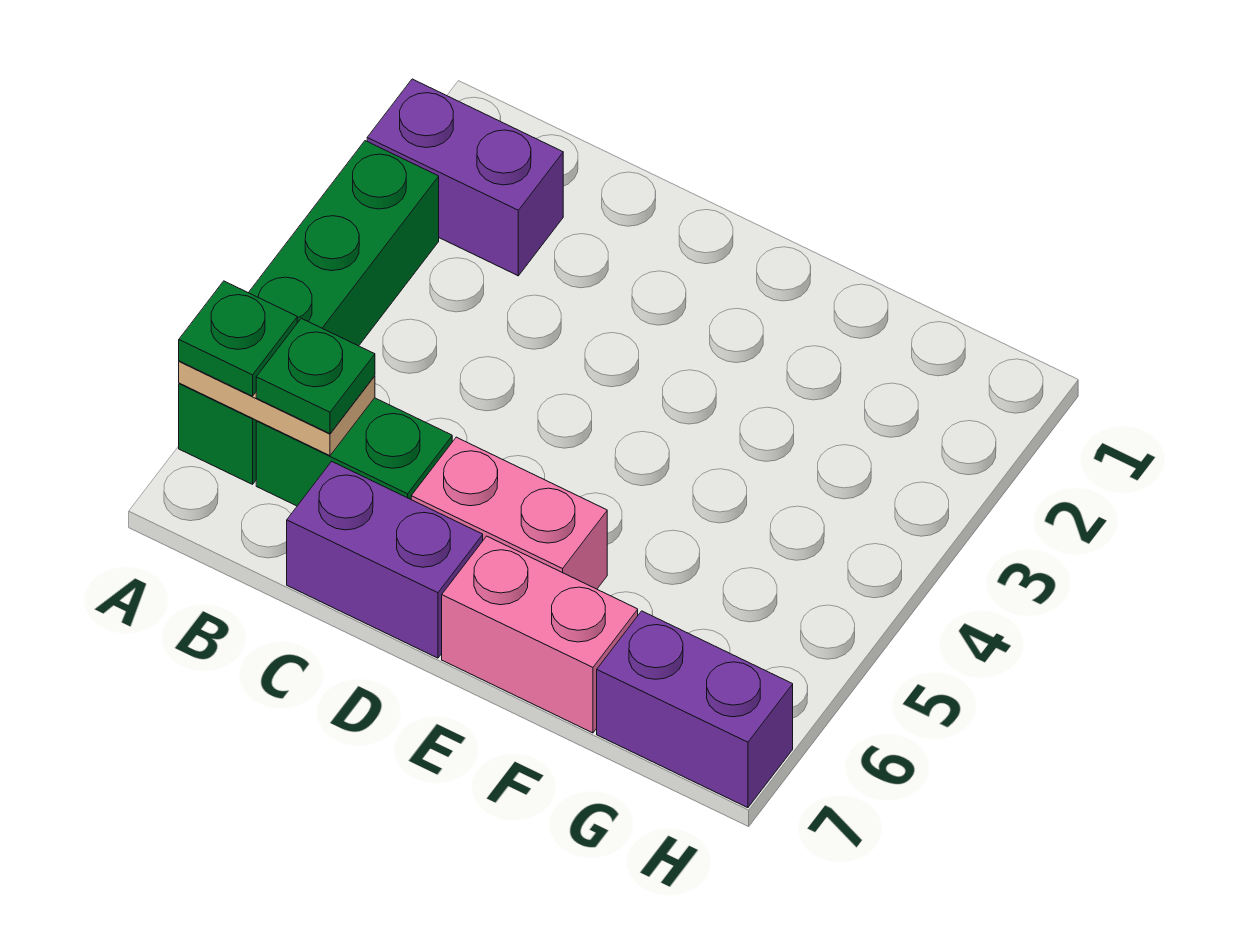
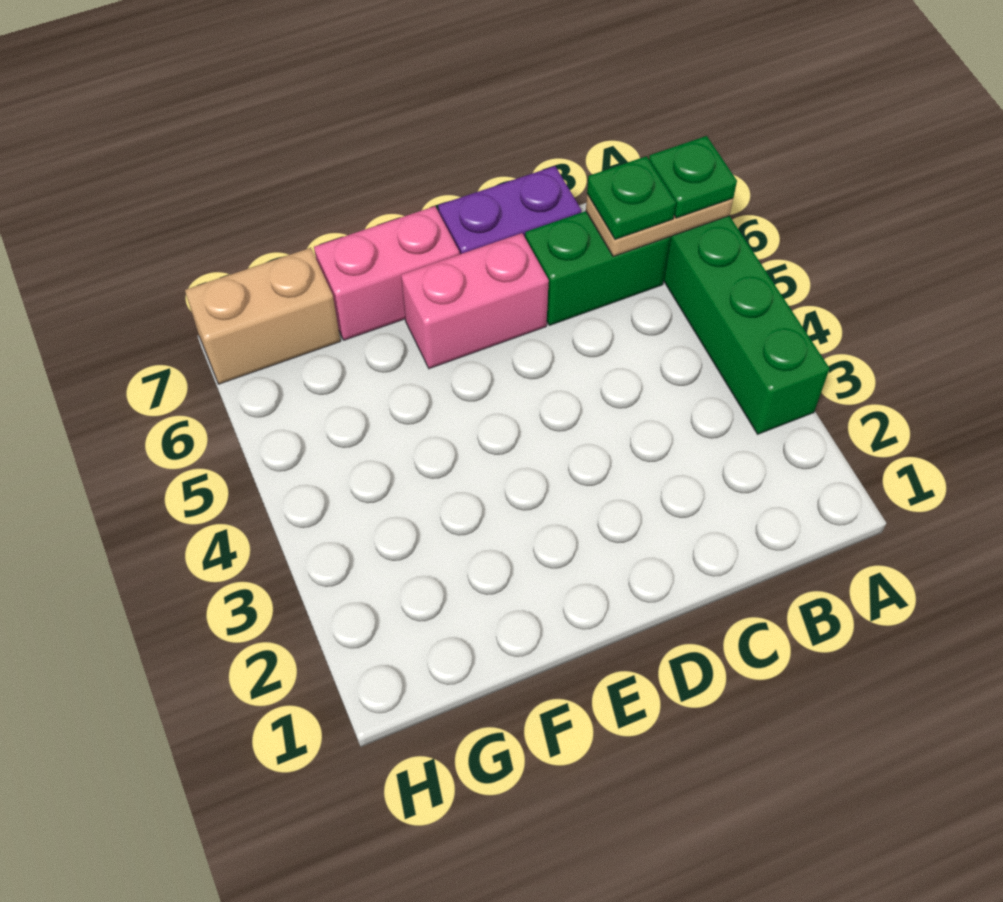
purple 1x2 brick [367,79,563,276] -> none
purple 1x2 brick [597,611,793,808] -> tan 1x2 brick [185,248,340,384]

